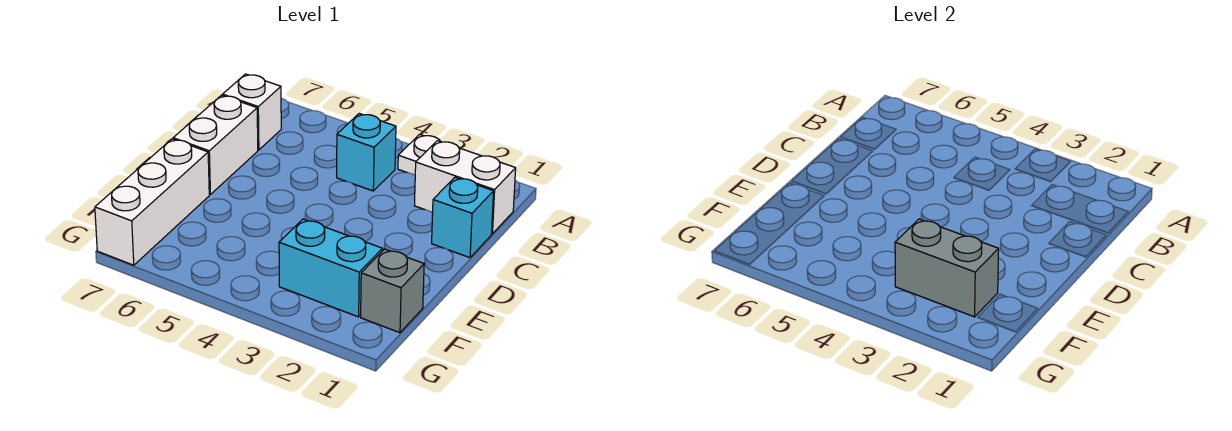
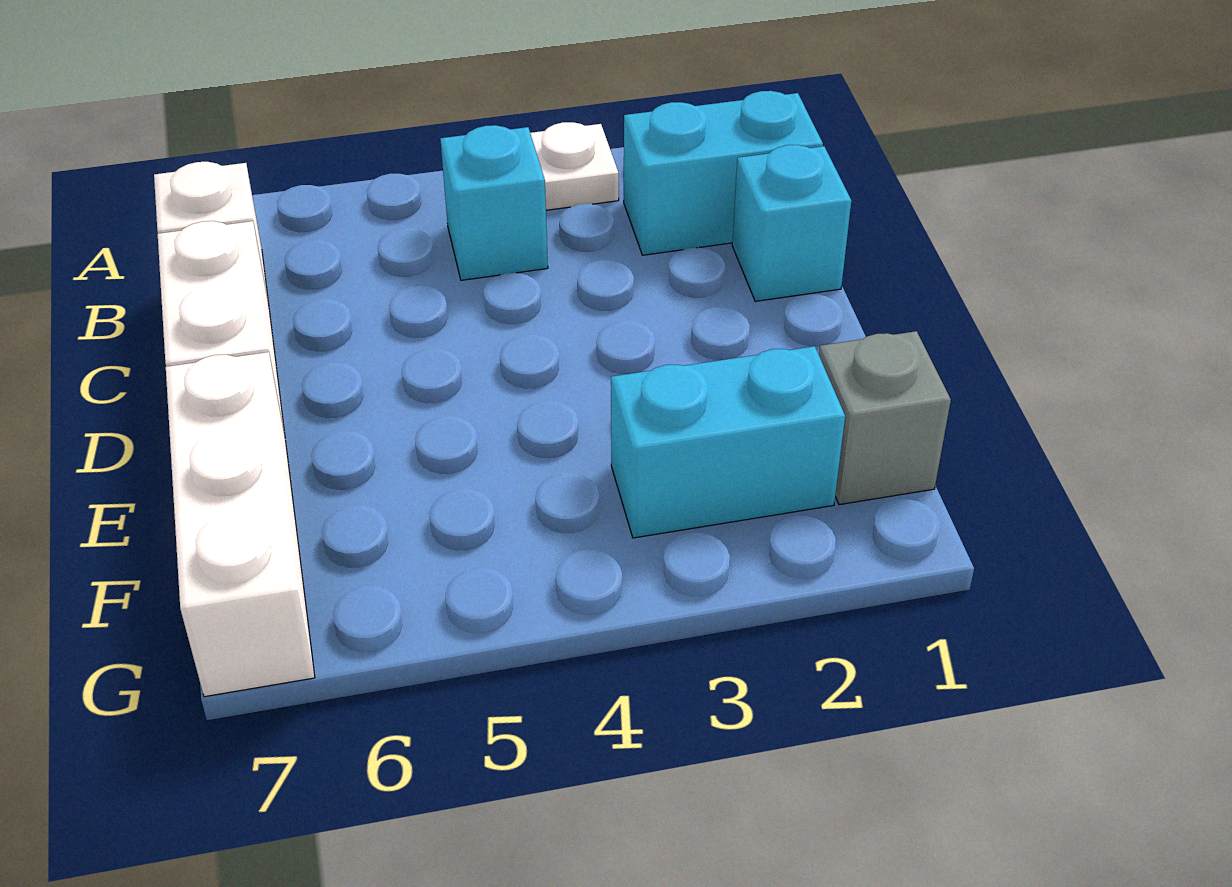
white 1x2 brick [414,141,516,234] -> cyan 1x2 brick [624,91,823,255]
grey 1x2 brick [895,219,999,317] -> none

